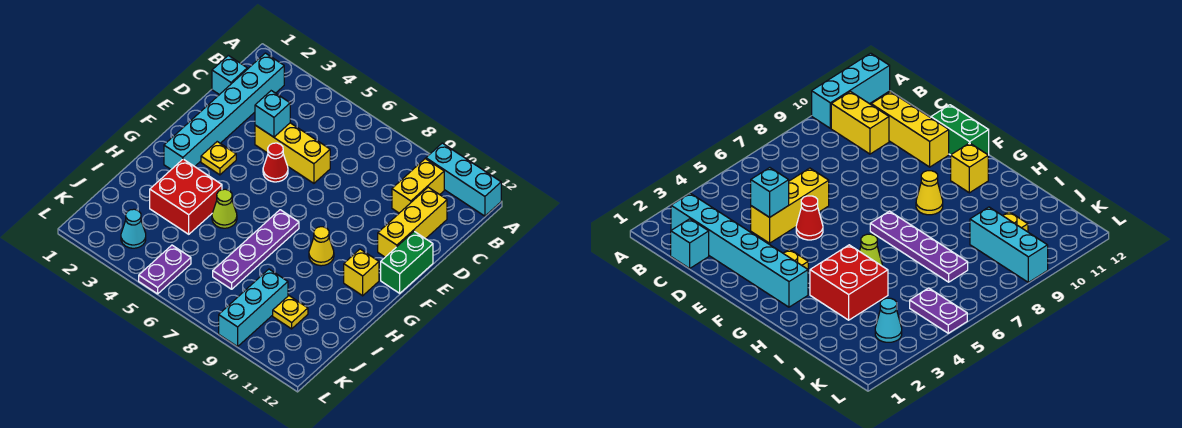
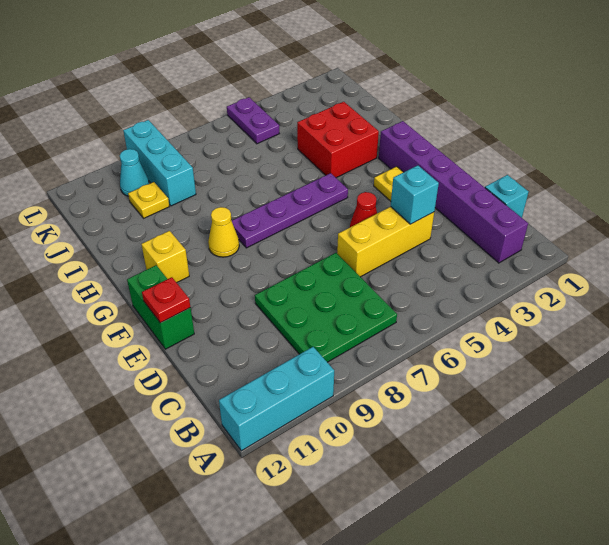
cyan 1x6 brick [164,53,284,169] -> purple 1x6 brick [379,121,528,263]
none -> green 3x3 plate [255,253,397,362]
yellow 1x2 brick [392,159,444,213] -> none
yellow 1x3 brick [378,187,447,257] -> none
none -> red 1x1 plate [142,277,190,323]
purple 1x4 plate [213,210,299,289] -> purple 1x4 plate turned to [232,173,348,248]
lime 1x1 cone [212,189,237,228] -> none
cyan 1x1 cone [121,209,146,248] -> cyan 1x1 cone moved to [120,149,149,196]

